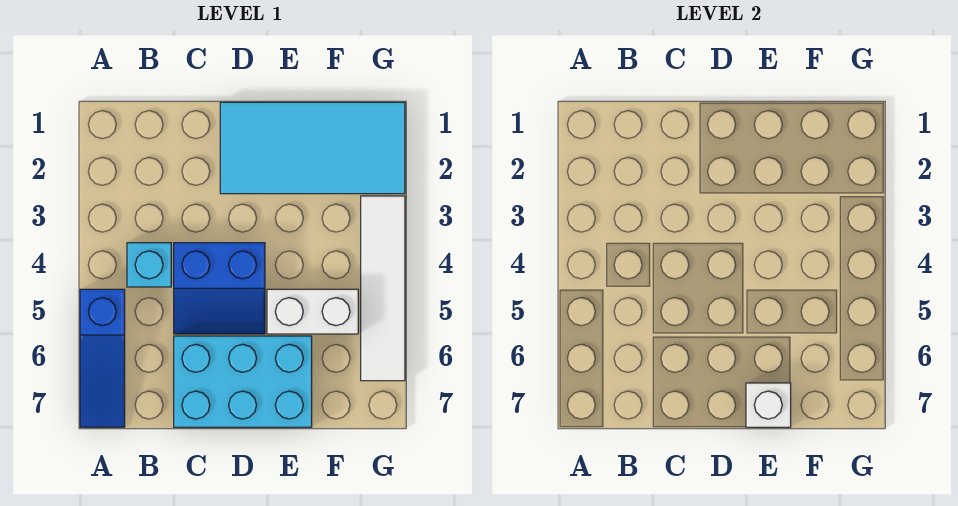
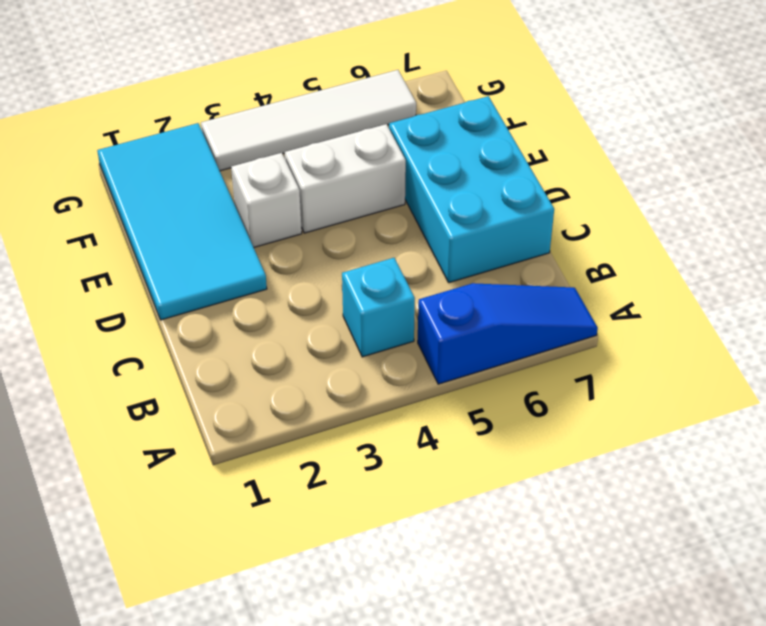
blue 2x2 slope [174,243,265,334] -> none
white 1x2 brick [267,289,358,334] -> white 1x2 brick turned to [285,124,406,233]
white 1x1 brick [746,383,791,427] -> white 1x1 brick moved to [231,153,302,247]

